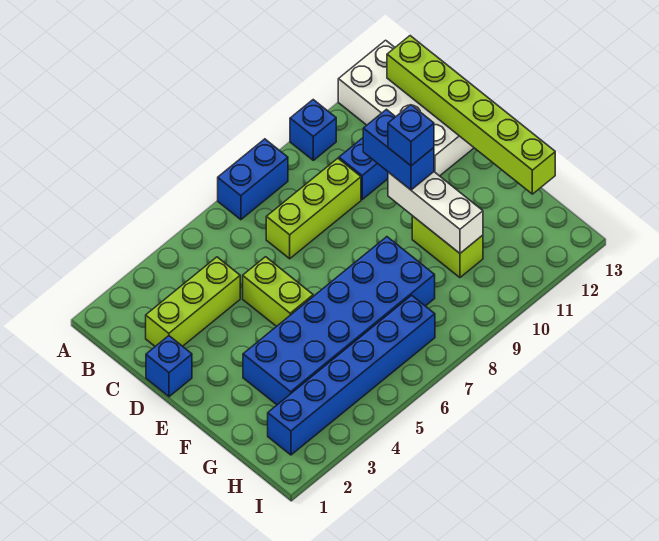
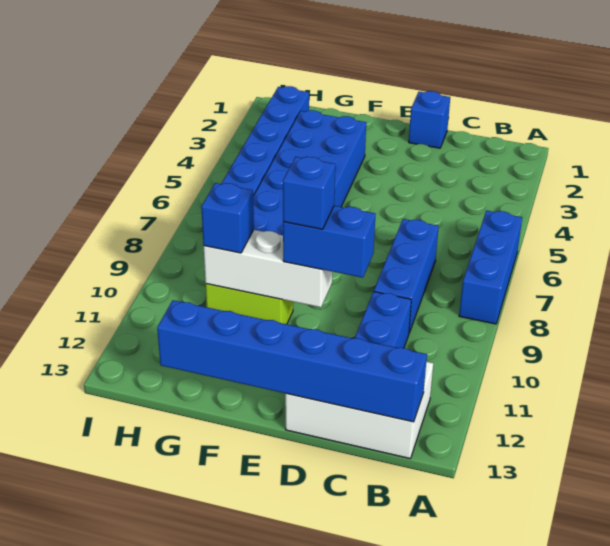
blue 1x2 brick [218,139,288,220] -> blue 1x3 brick [459,211,522,324]
blue 1x1 brick [290,100,336,160] -> blue 1x1 brick moved to [201,183,254,253]
white 2x4 brick [338,40,474,176] -> white 2x3 brick [285,362,433,458]
lime 1x6 brick [387,36,555,194] -> blue 1x6 brick [157,300,427,422]
lime 1x3 brick [146,257,240,346] -> none
lime 1x3 brick [266,158,361,259] -> blue 1x3 brick [374,219,439,333]
lime 1x2 brick [243,257,313,327] -> none

